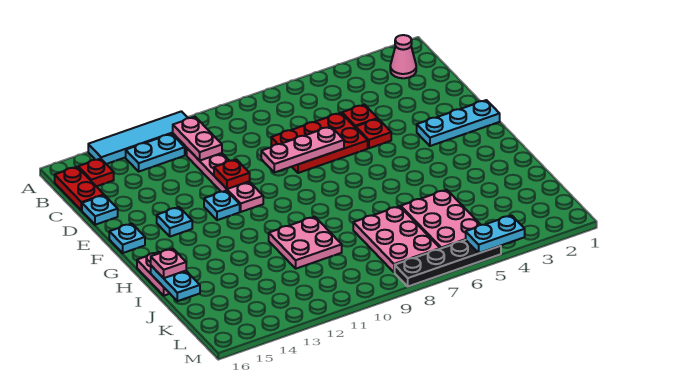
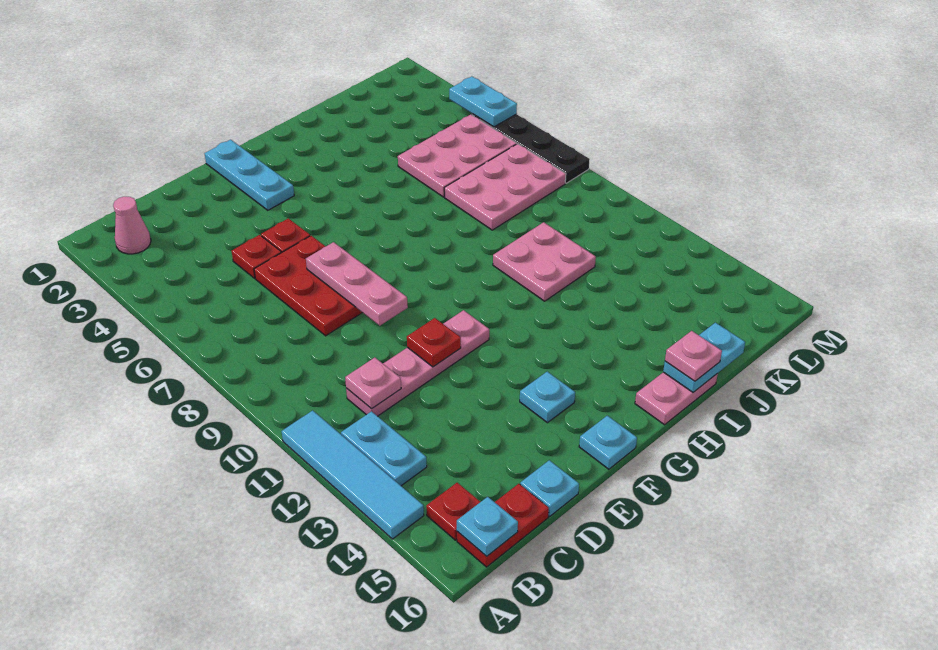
pink 1x2 plate [173,117,222,161] -> pink 1x1 plate [345,358,401,409]
cyan 1x1 plate [204,191,240,220] -> cyan 1x1 plate moved to [457,497,518,556]

